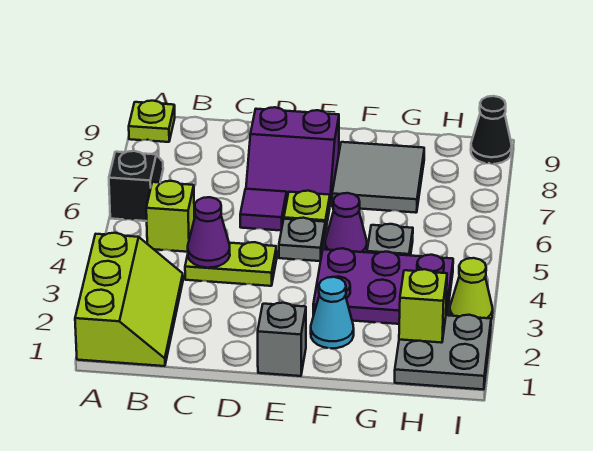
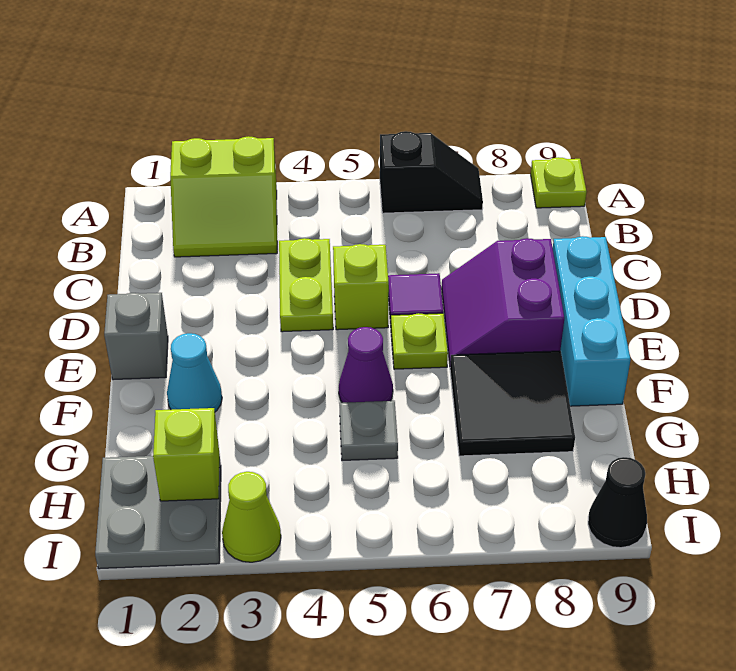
lime 2x3 slope [75,233,183,366] -> lime 2x2 slope [170,136,277,257]
lime 1x1 brick [146,181,194,252] -> lime 1x1 brick moved to [333,244,389,330]
purple 1x1 cone [188,197,230,268] -> none
none -> cyan 1x3 brick [553,236,631,406]
grey 1x1 plate [279,218,325,261] -> none
purple 2x3 plate [313,248,453,324] -> none
grey 2x2 tile [332,142,424,213] -> black 2x2 tile [450,351,575,456]

